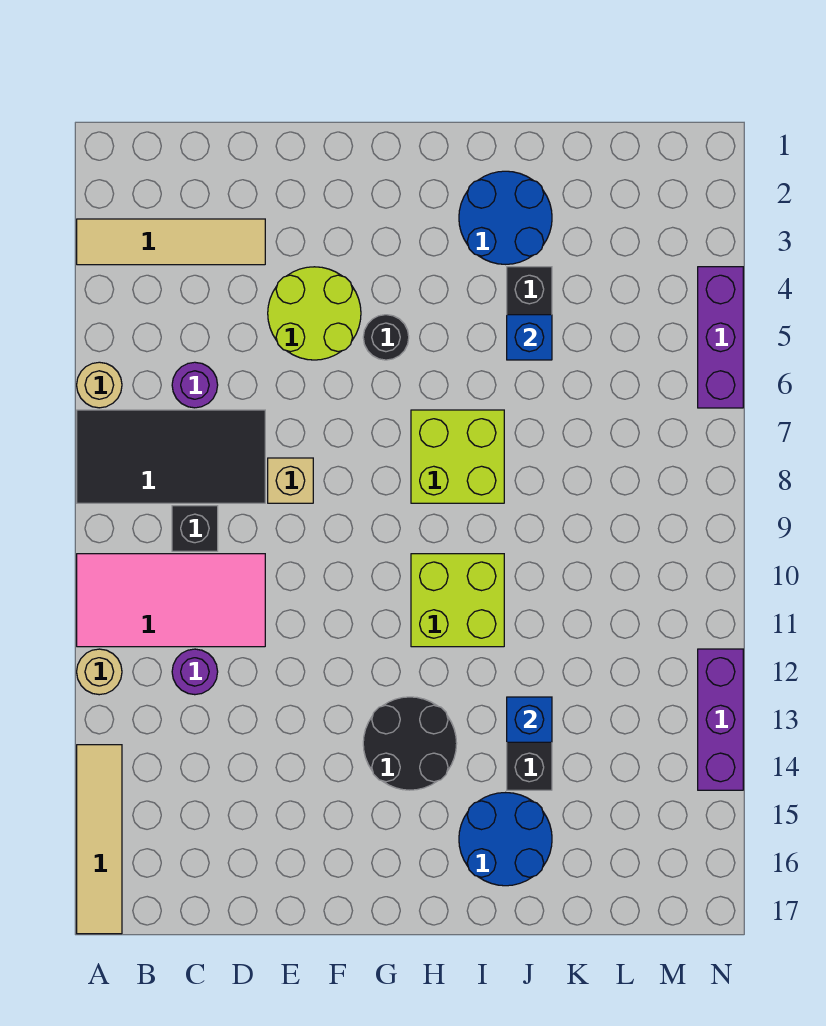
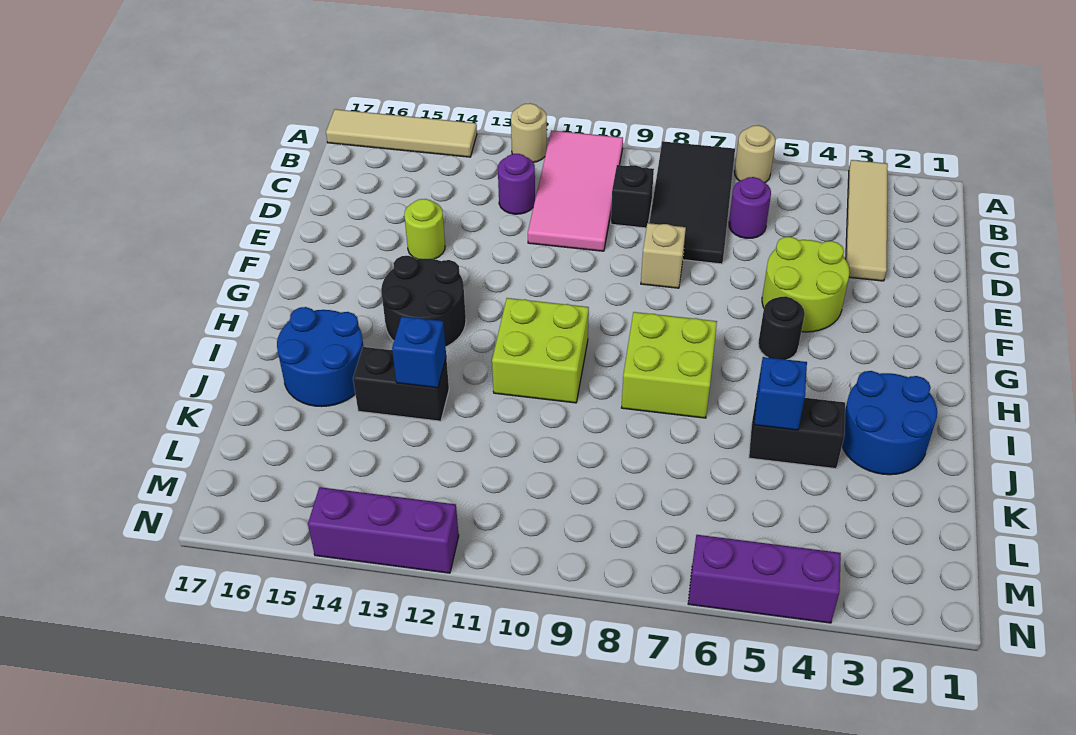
none -> lime 1x1 round brick [404,199,445,259]

